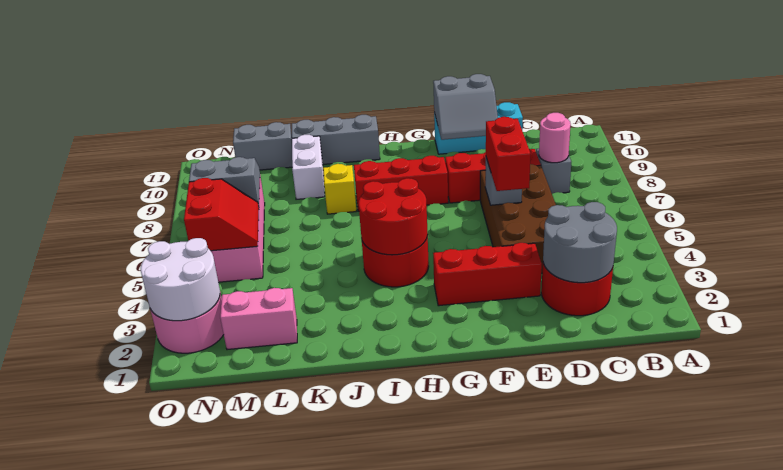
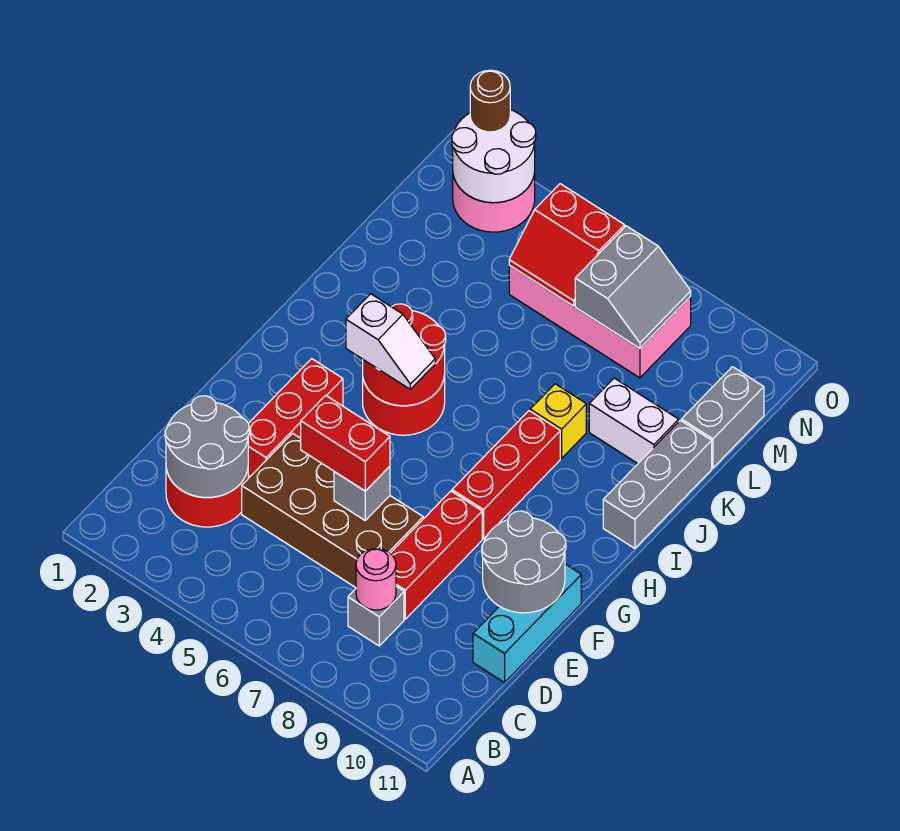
grey 2x2 slope [433,74,498,140] -> grey 2x2 round brick [482,511,566,613]
none -> white 1x2 slope [346,294,435,389]
pink 1x2 brick [220,288,297,350] -> none
none -> brown 1x1 round brick [470,70,510,132]

